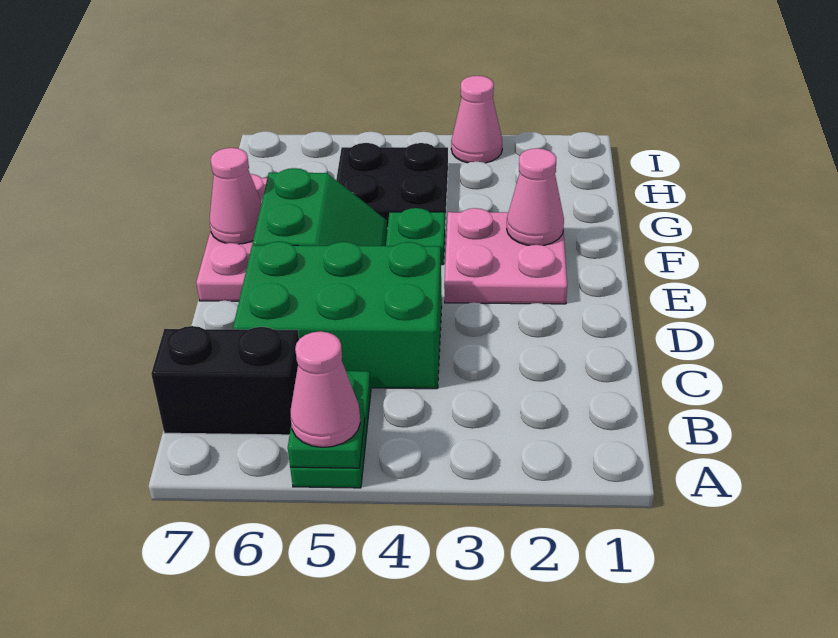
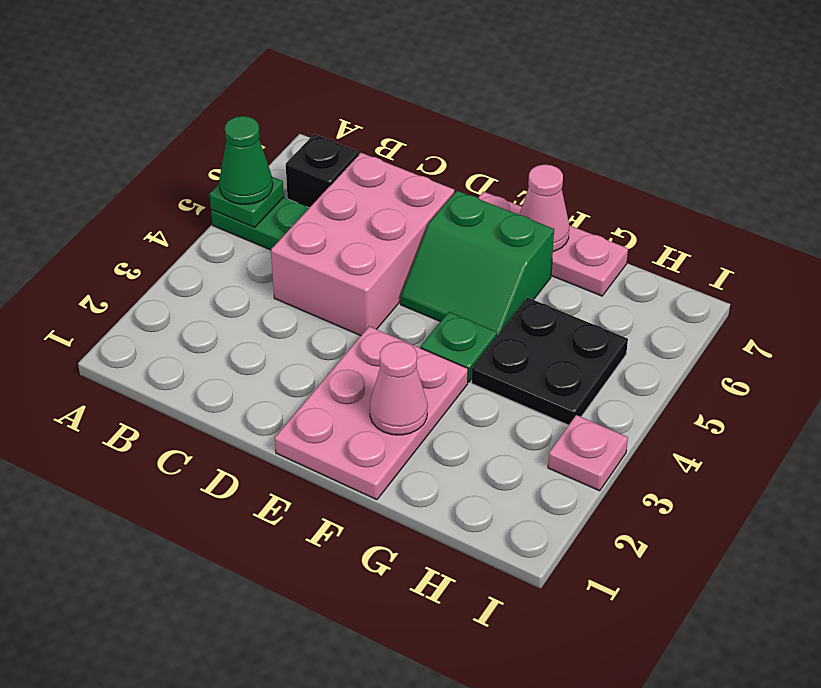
pink 1x1 cone [290,331,360,447] -> green 1x1 cone [219,116,273,204]
black 1x2 brick [151,326,299,435] -> black 1x1 brick [286,134,359,208]
green 2x3 brick [233,241,442,389] -> pink 2x3 brick [271,153,454,336]
pink 2x2 plate [444,208,567,304] -> pink 2x3 plate [275,326,468,500]
pink 1x1 cone [451,76,502,163] -> pink 1x1 plate [548,415,628,491]

